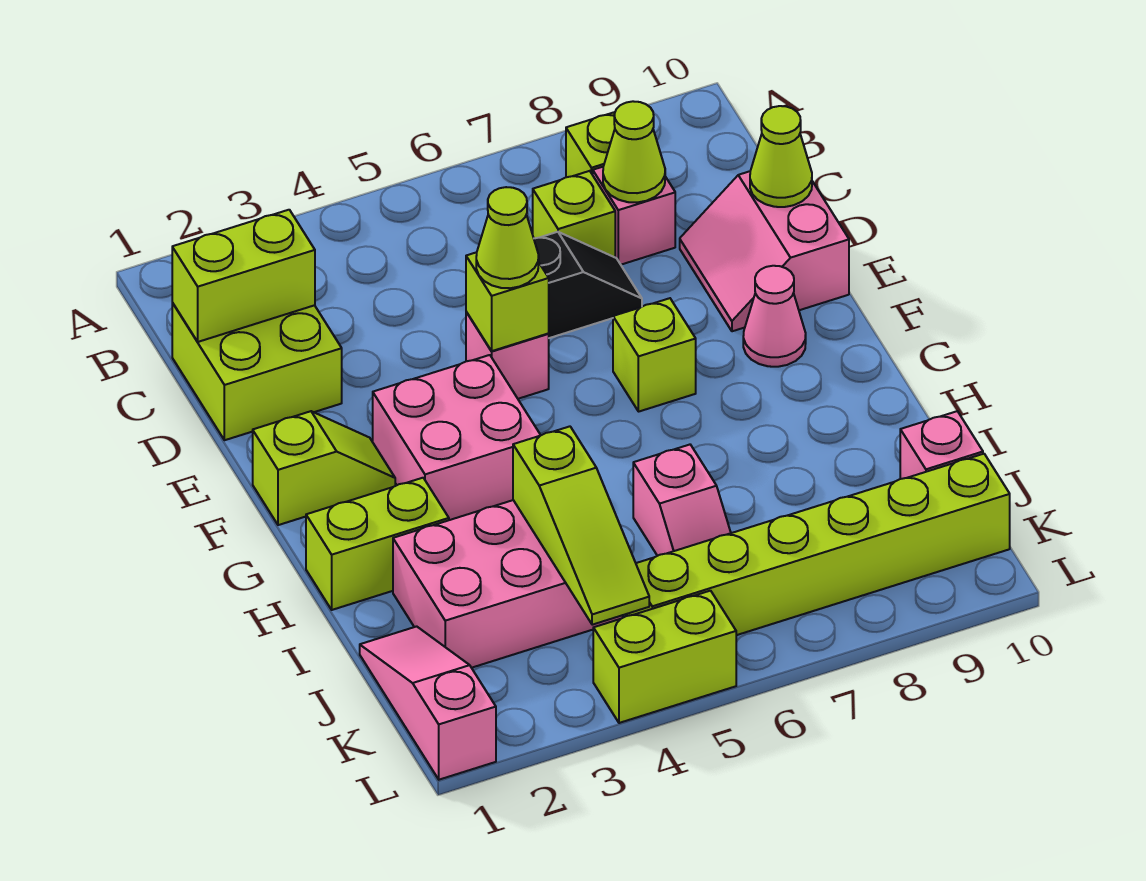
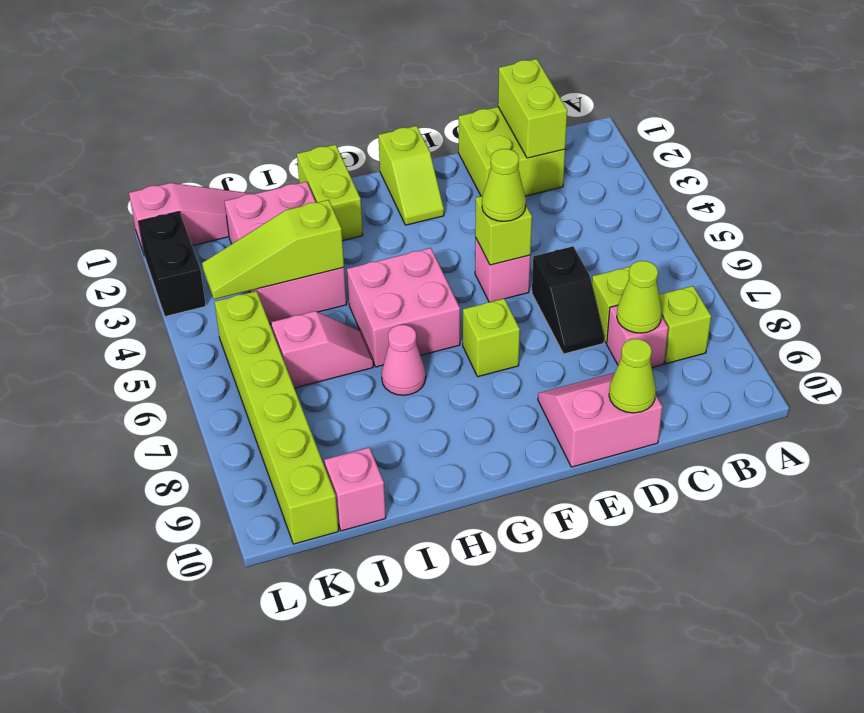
pink 2x2 brick [373,355,541,520] -> pink 2x2 brick moved to [347,248,460,367]
pink 1x1 cone [743,266,806,367] -> pink 1x1 cone moved to [381,325,426,395]
pink 1x2 slope [633,445,731,556] -> pink 1x2 slope turned to [271,311,373,388]
none -> black 1x2 brick [139,212,206,317]
lime 1x2 brick [593,591,736,723] -> none

